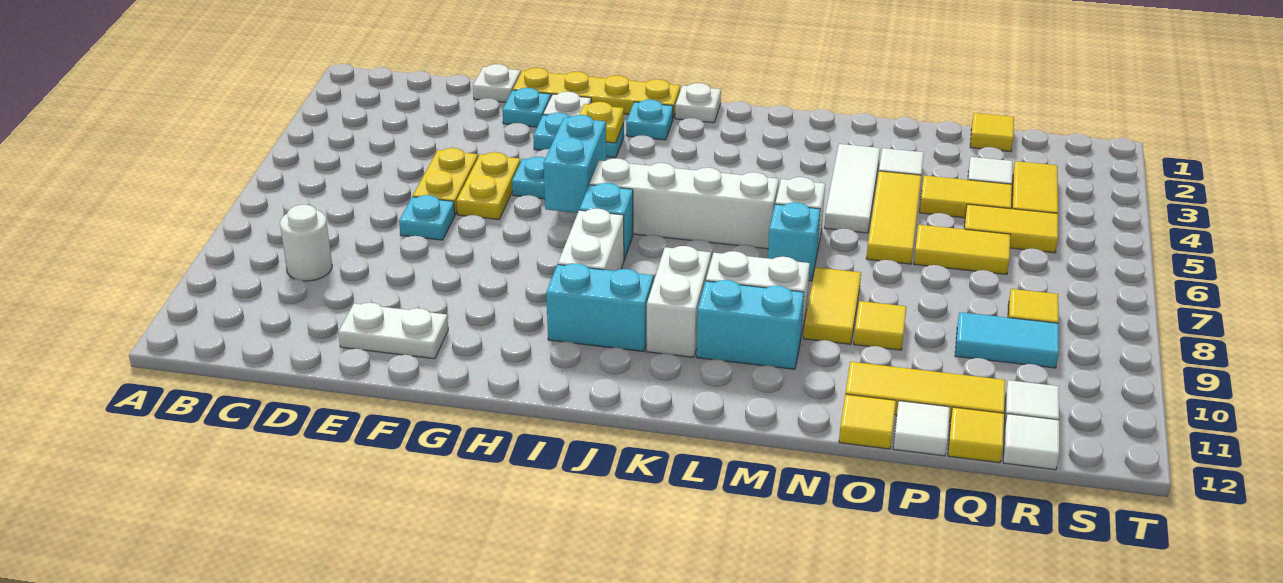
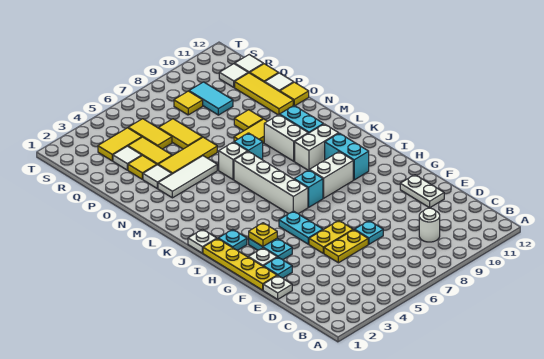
cyan 1x2 brick [543,115,606,213] -> none
yellow 1x1 tile [970,113,1014,152] -> yellow 1x1 tile moved to [128,156,157,179]

